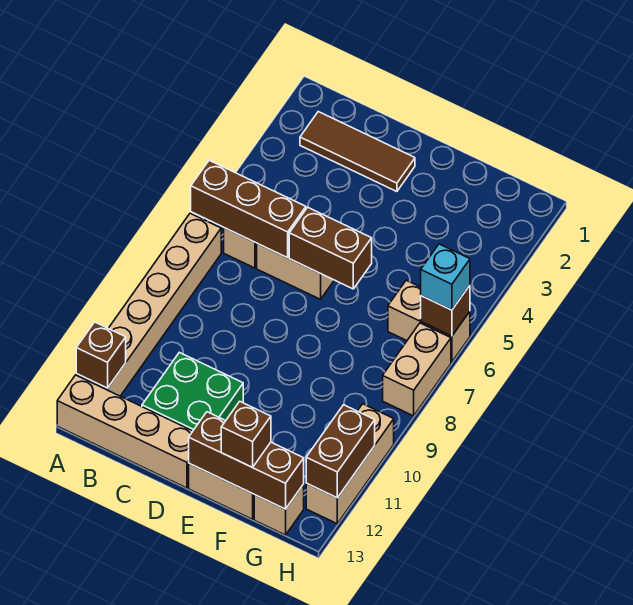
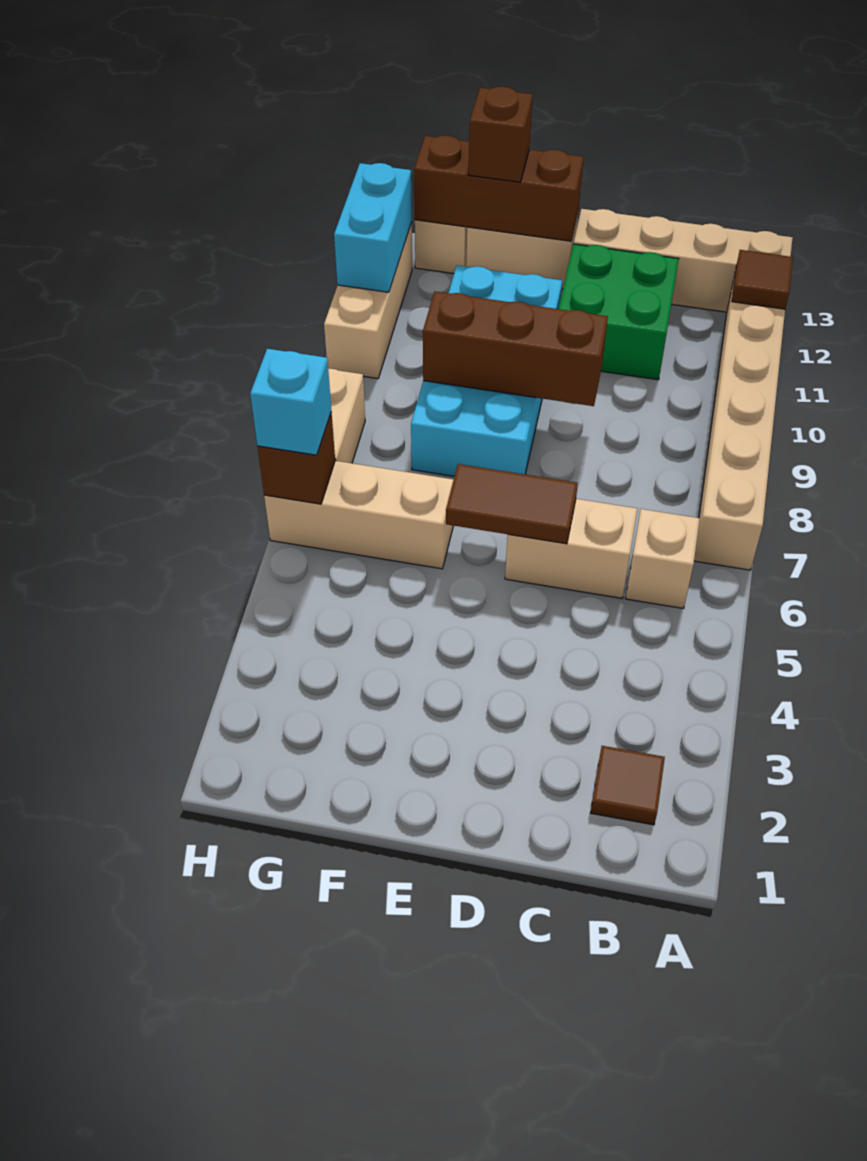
brown 1x3 brick [191,160,306,258] -> brown 1x3 brick moved to [423,292,608,406]
brown 1x1 brick [76,322,126,388] -> brown 1x1 tile [732,250,793,309]
brown 1x3 tile [300,112,415,192] -> brown 1x1 tile [591,746,665,825]
brown 1x2 brick [289,207,372,289] -> brown 1x2 tile [446,464,578,544]
none -> cyan 2x4 brick [411,266,562,476]
tan 1x2 brick [388,280,470,362] -> tan 1x3 brick [264,461,454,569]
brown 1x2 brick [306,405,375,498] -> cyan 1x2 brick [334,163,412,292]

